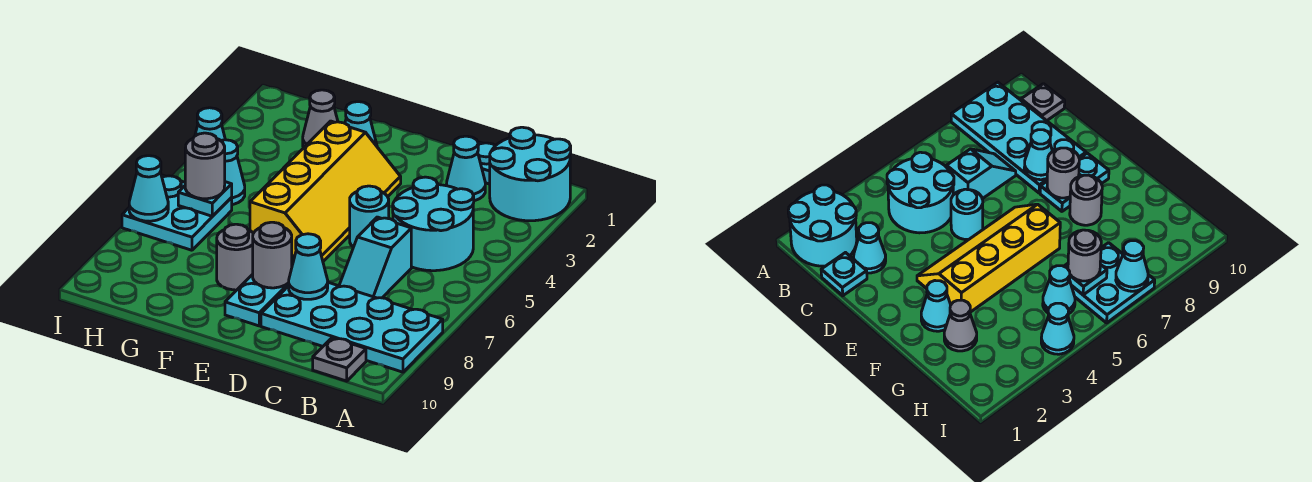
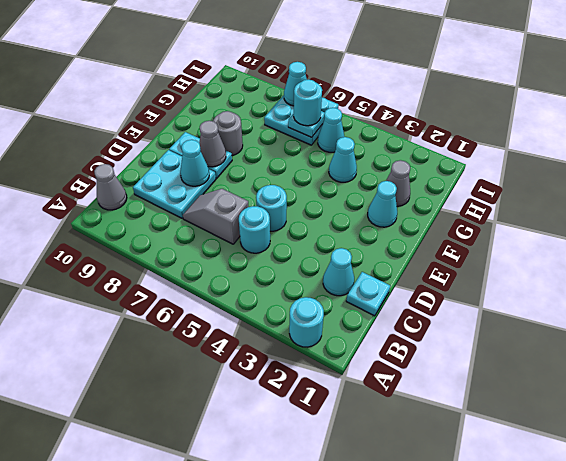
cyan 2x2 round brick [490,127,571,221] -> cyan 1x1 round brick [289,297,324,347]
cyan 2x4 plate [261,282,443,372] -> cyan 2x2 plate [133,150,216,218]
cyan 2x2 round brick [393,177,474,271] -> cyan 1x1 round brick [239,206,270,253]
grey 1x1 plate [313,338,366,381] -> grey 1x1 cone [94,164,127,210]
cyan 1x2 slope [339,217,411,298] -> grey 1x2 slope [183,189,249,244]
yellow 2x4 slope [250,121,401,261] -> none
grey 1x1 round brick [253,222,292,288] -> grey 1x1 cone [199,121,226,167]
grey 1x1 round brick [185,133,225,199] -> cyan 1x1 round brick [294,79,322,126]
cyan 1x1 cone [195,108,225,140] -> cyan 1x1 cone moved to [329,137,357,182]

